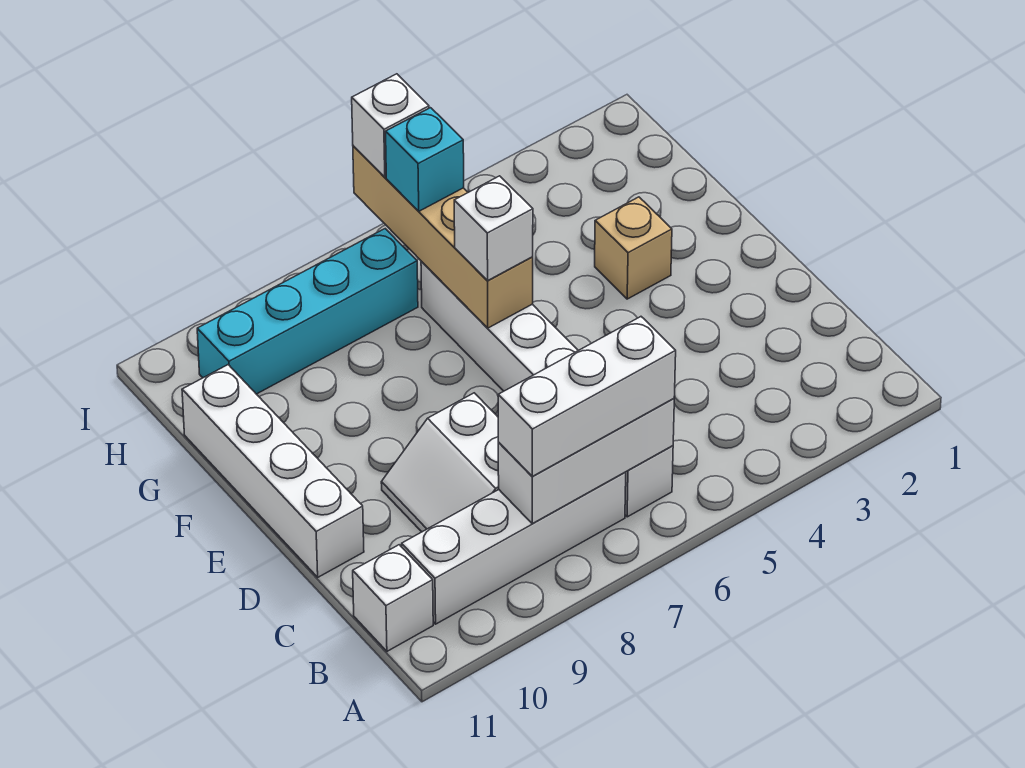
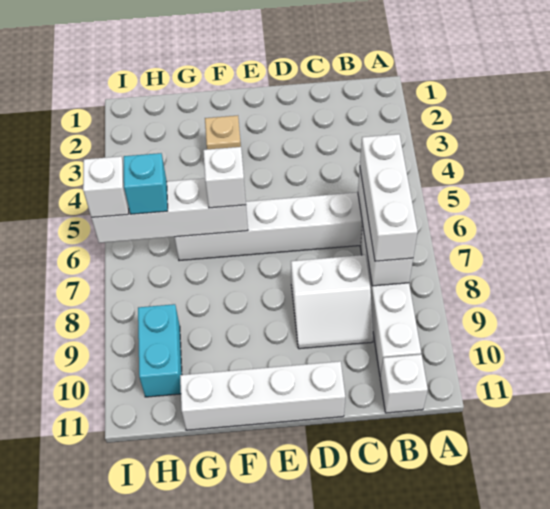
tan 1x4 brick [353,146,533,328] -> white 1x4 brick [91,178,248,243]
cyan 1x4 brick [197,229,418,394] -> cyan 1x2 brick [138,304,182,397]

